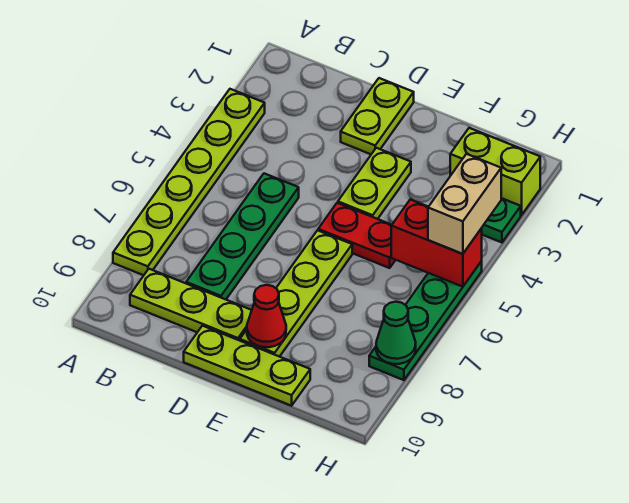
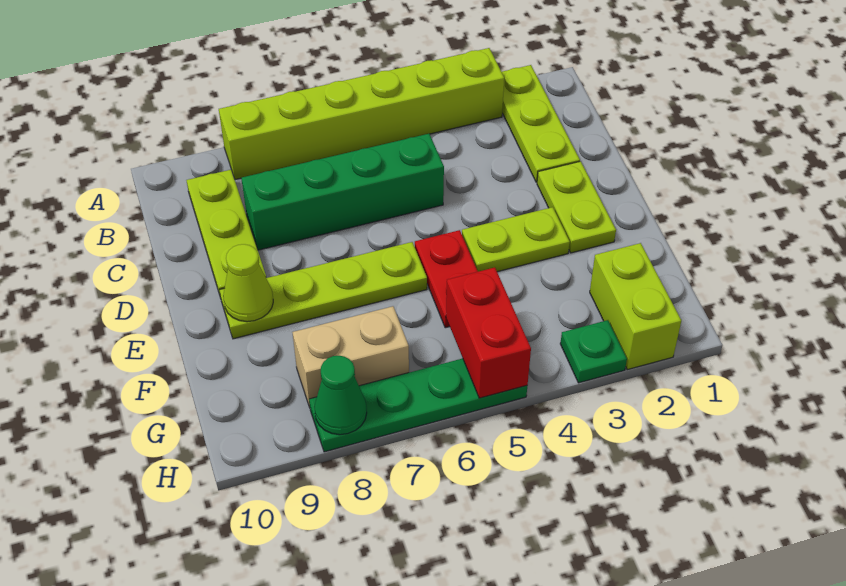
lime 1x6 plate [113,89,265,275] -> lime 1x6 brick [219,48,504,180]
green 1x4 plate [186,173,299,299] -> green 1x4 brick [241,134,444,250]
lime 1x2 plate [341,78,414,154] -> lime 1x2 plate turned to [537,161,616,253]
lime 1x3 plate [184,326,310,406] -> lime 1x3 plate moved to [502,65,580,182]
red 1x1 cone [247,285,286,347] -> lime 1x1 cone [223,244,273,322]
tan 1x2 brick [428,154,501,254] -> tan 1x2 brick moved to [292,306,409,407]

